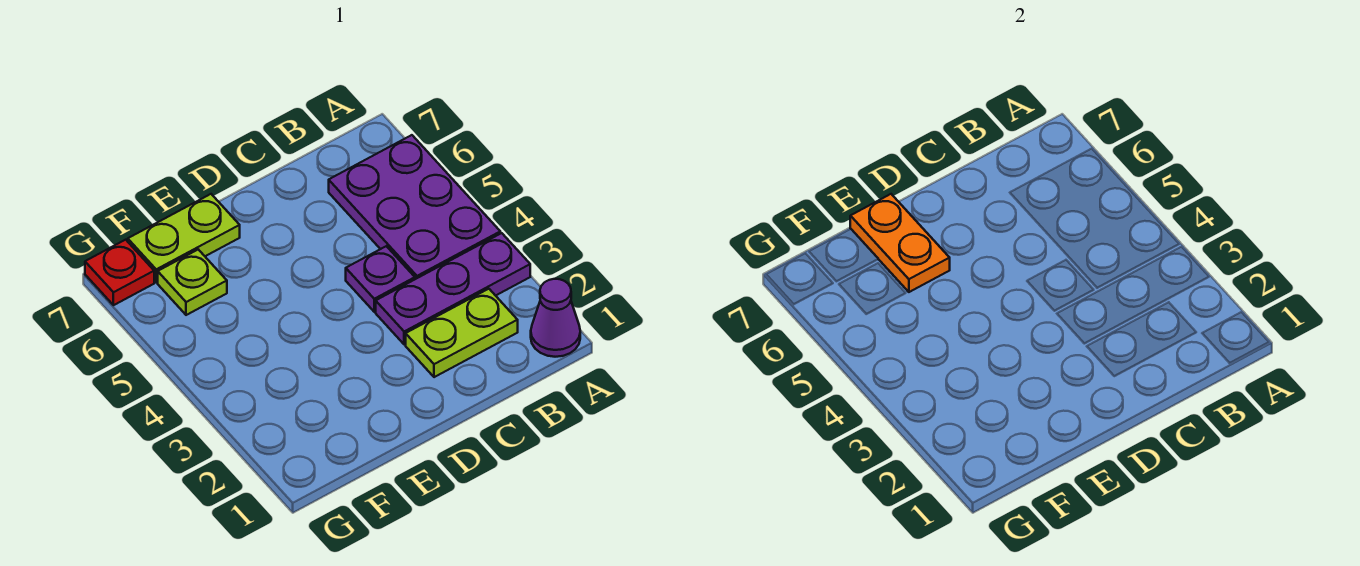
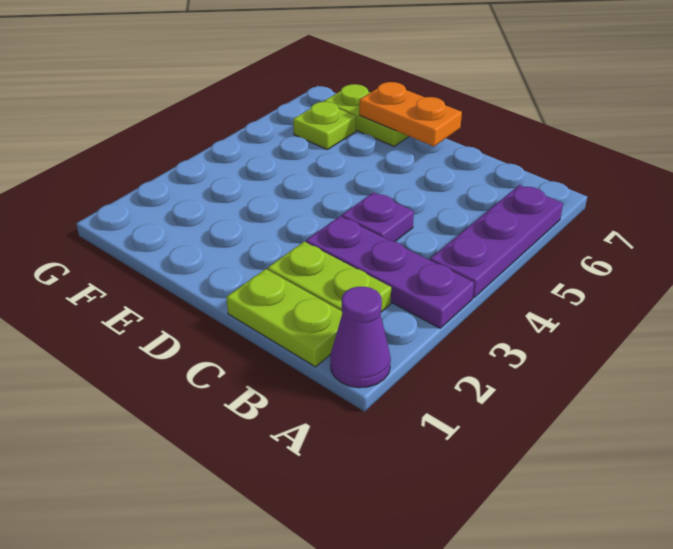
purple 2x3 plate [329,135,500,279] -> purple 1x3 plate [430,185,563,298]
none -> lime 1x2 plate [226,269,342,367]
orange 1x2 plate [850,194,950,292] -> orange 1x2 plate turned to [359,82,462,146]
red 1x1 plate [85,240,154,305] -> none

